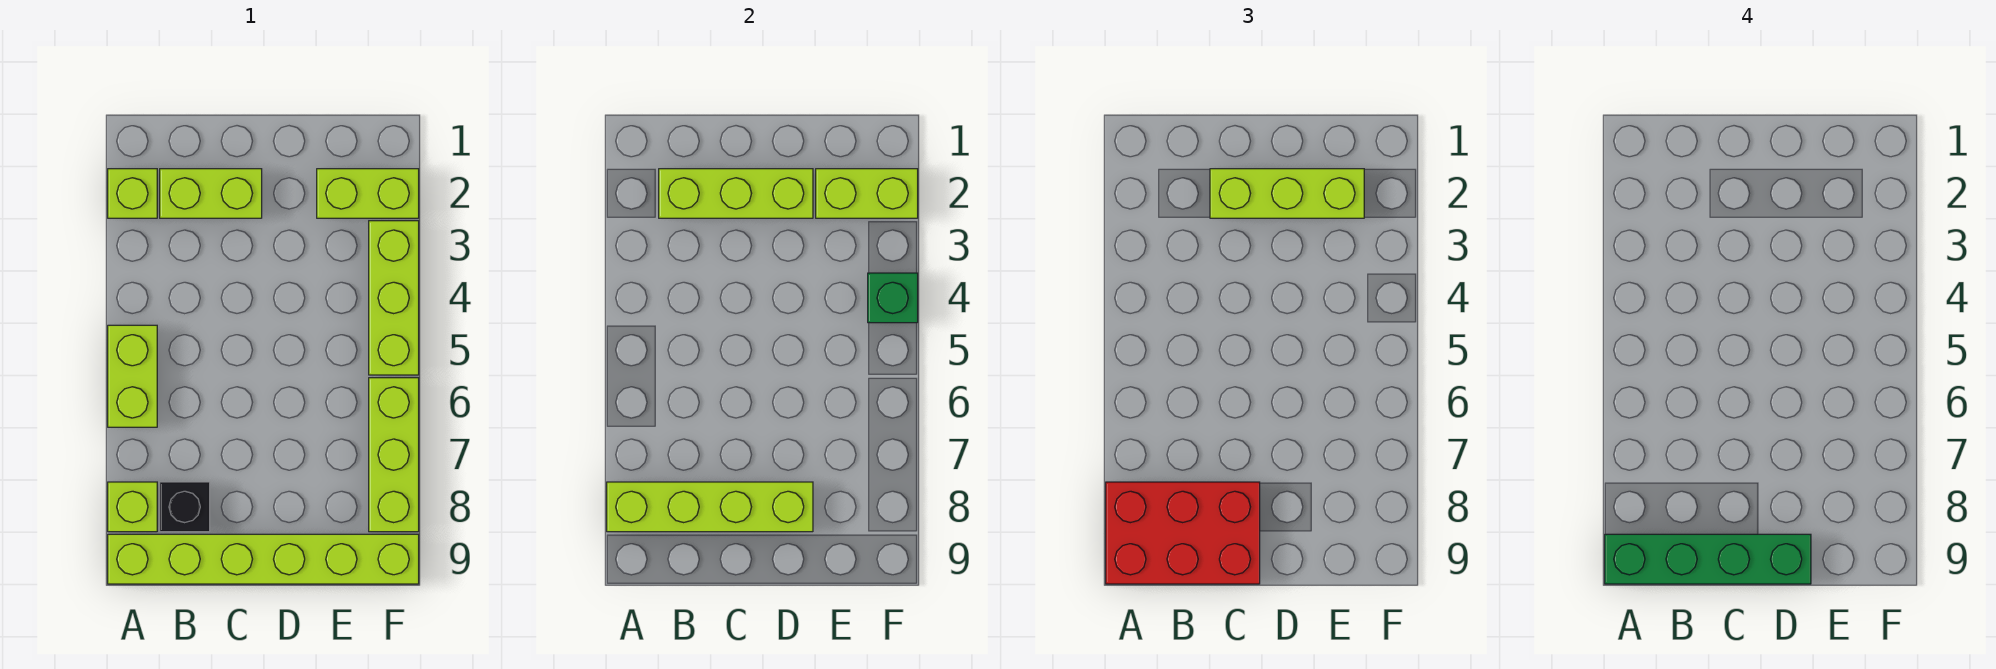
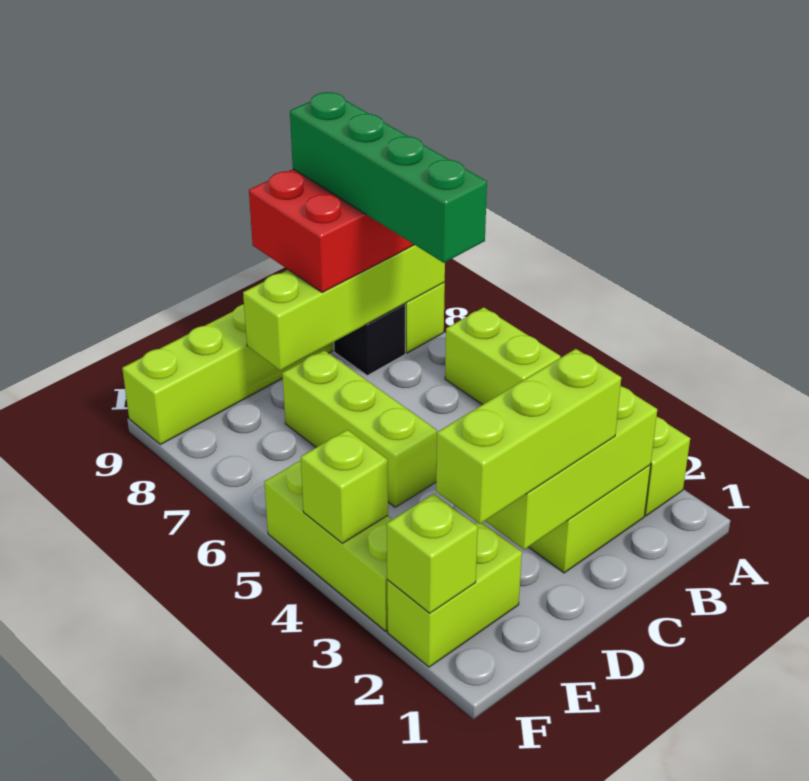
green 1x4 brick [1605,534,1811,584] -> green 1x4 brick turned to [290,92,487,263]
lime 1x2 brick [816,169,918,218] -> lime 1x1 brick [387,494,478,613]
green 1x1 brick [868,273,918,323] -> lime 1x1 brick [301,430,388,543]
lime 1x3 brick [369,378,419,532] -> lime 1x3 brick moved to [282,350,437,507]

